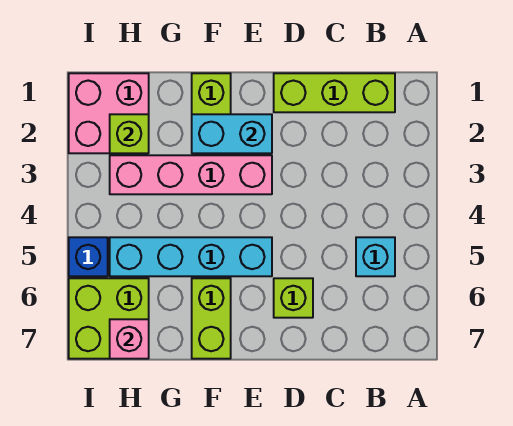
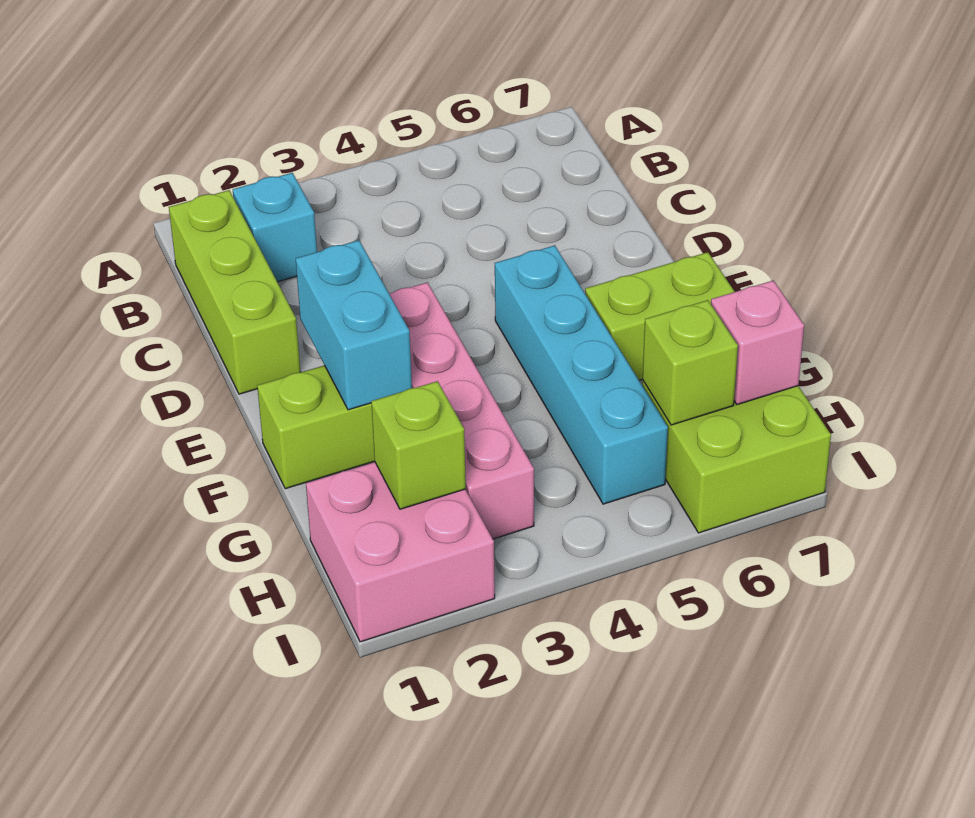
cyan 1x1 brick [356,237,395,276] -> cyan 1x1 brick moved to [233,173,317,282]
lime 1x1 brick [274,278,313,318] -> lime 1x1 brick moved to [643,300,738,425]
blue 1x1 brick [69,237,108,276] -> none

